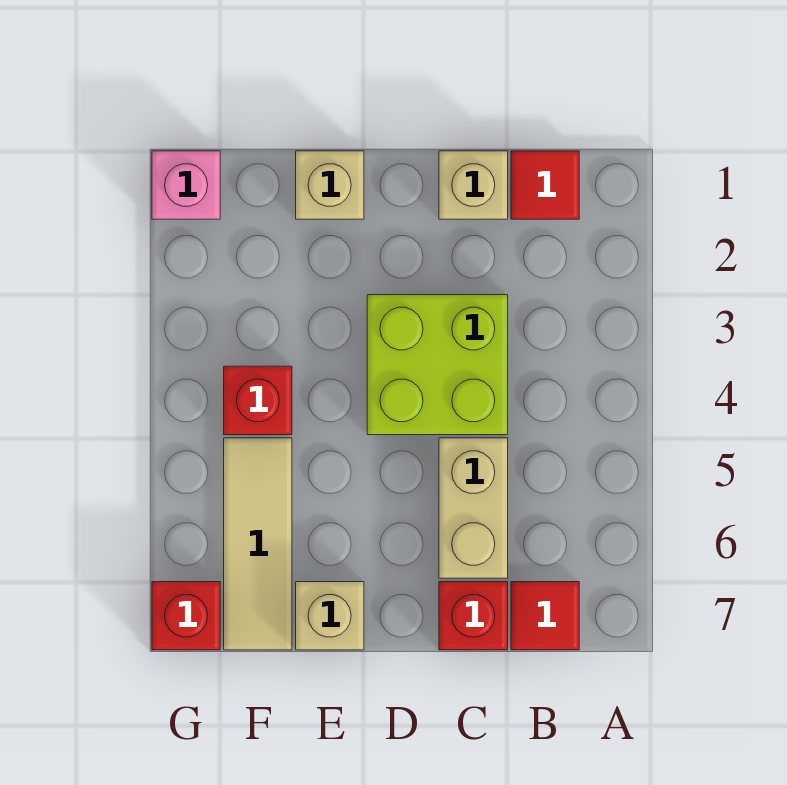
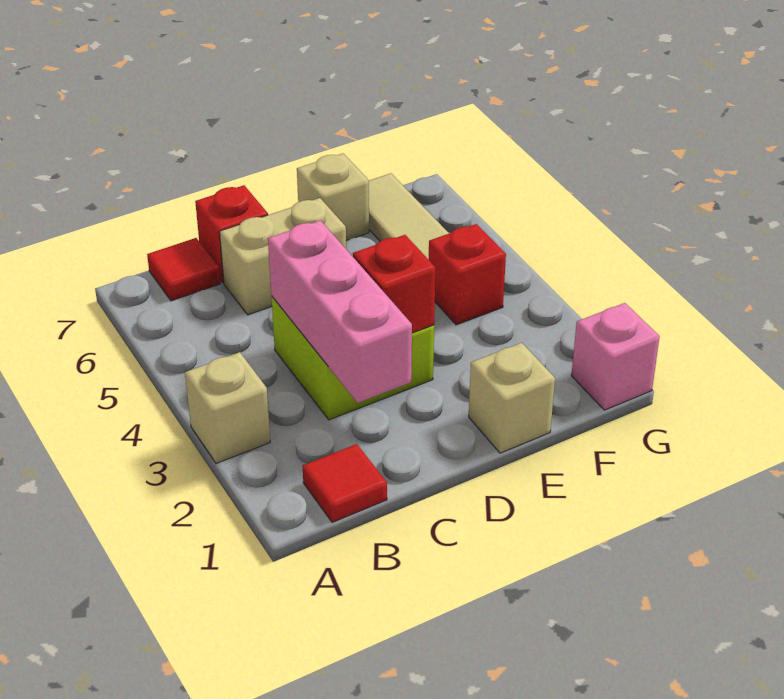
tan 1x1 brick [439,151,508,219] -> tan 1x1 brick moved to [185,352,270,463]
none -> pink 1x3 brick [268,220,412,403]
tan 1x2 brick [439,438,508,578] -> tan 1x2 brick turned to [220,198,346,315]
red 1x1 brick [152,582,220,650] -> red 1x1 brick moved to [353,235,435,333]

